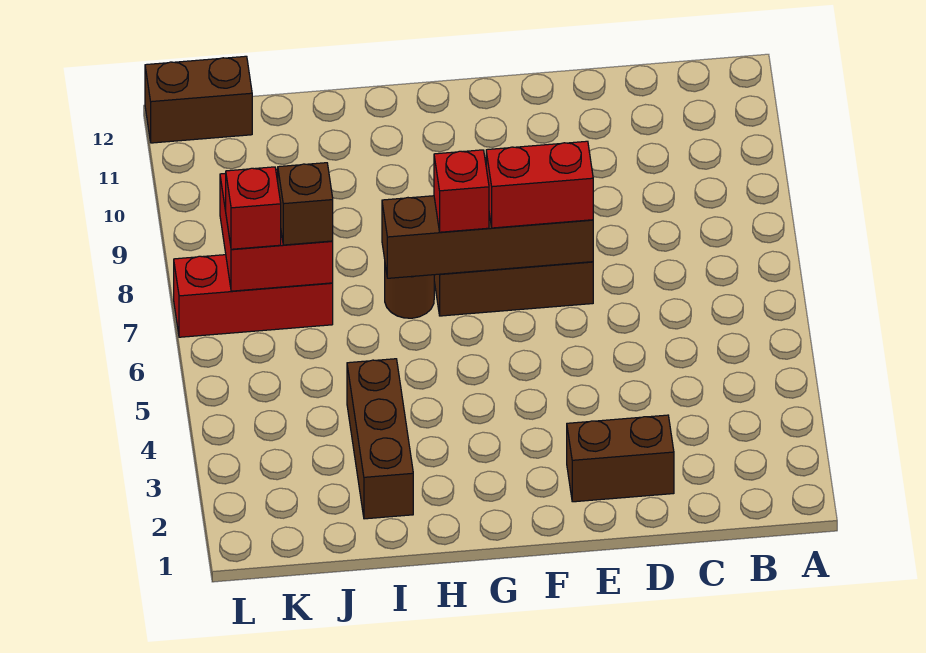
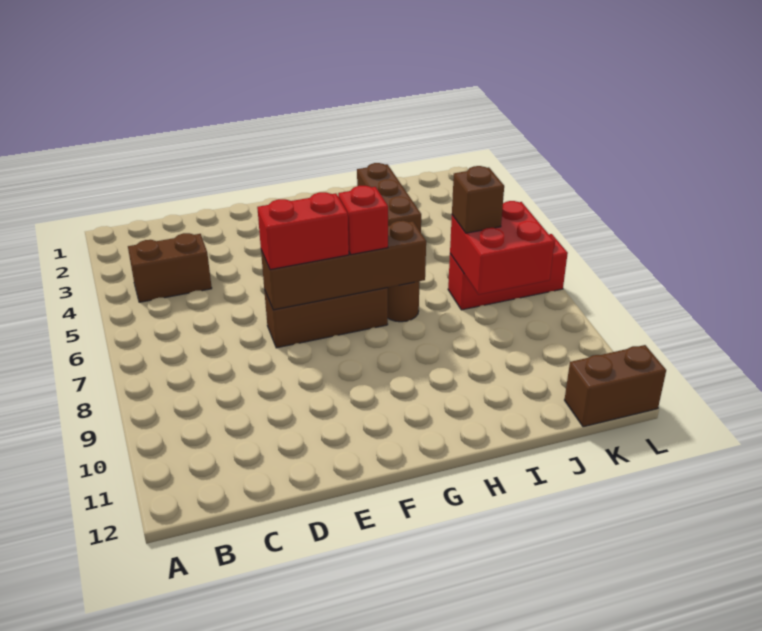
brown 1x2 brick [567,415,674,502] -> brown 1x2 brick moved to [128,233,212,302]
red 1x1 brick [226,167,281,249] -> none

